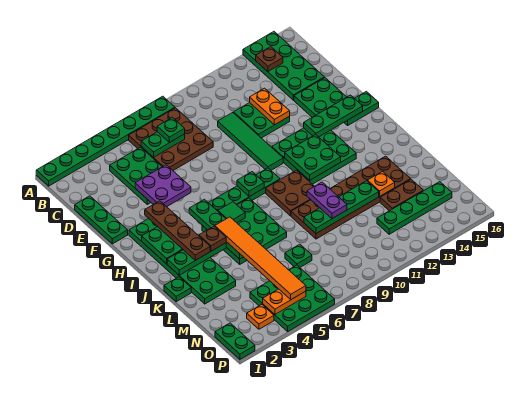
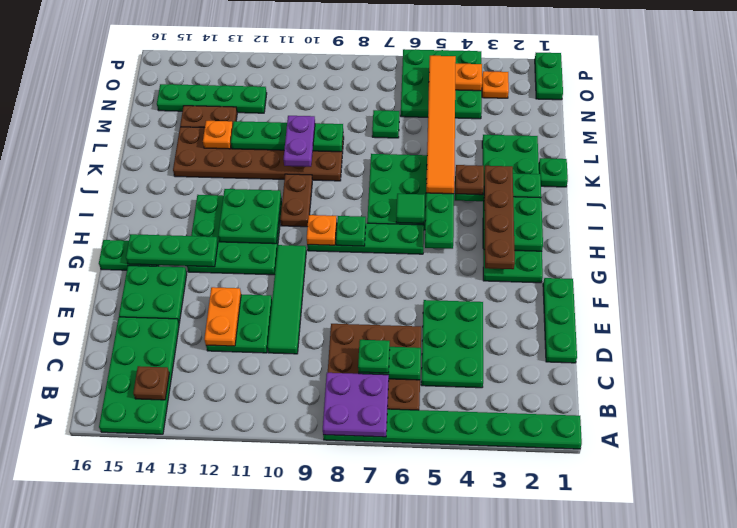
purple 2x2 plate [135,165,191,207] -> purple 2x2 plate moved to [323,373,389,437]
none -> orange 1x1 plate [307,215,337,245]
brown 2x2 plate [266,170,314,216] -> brown 1x2 plate [280,174,312,227]

